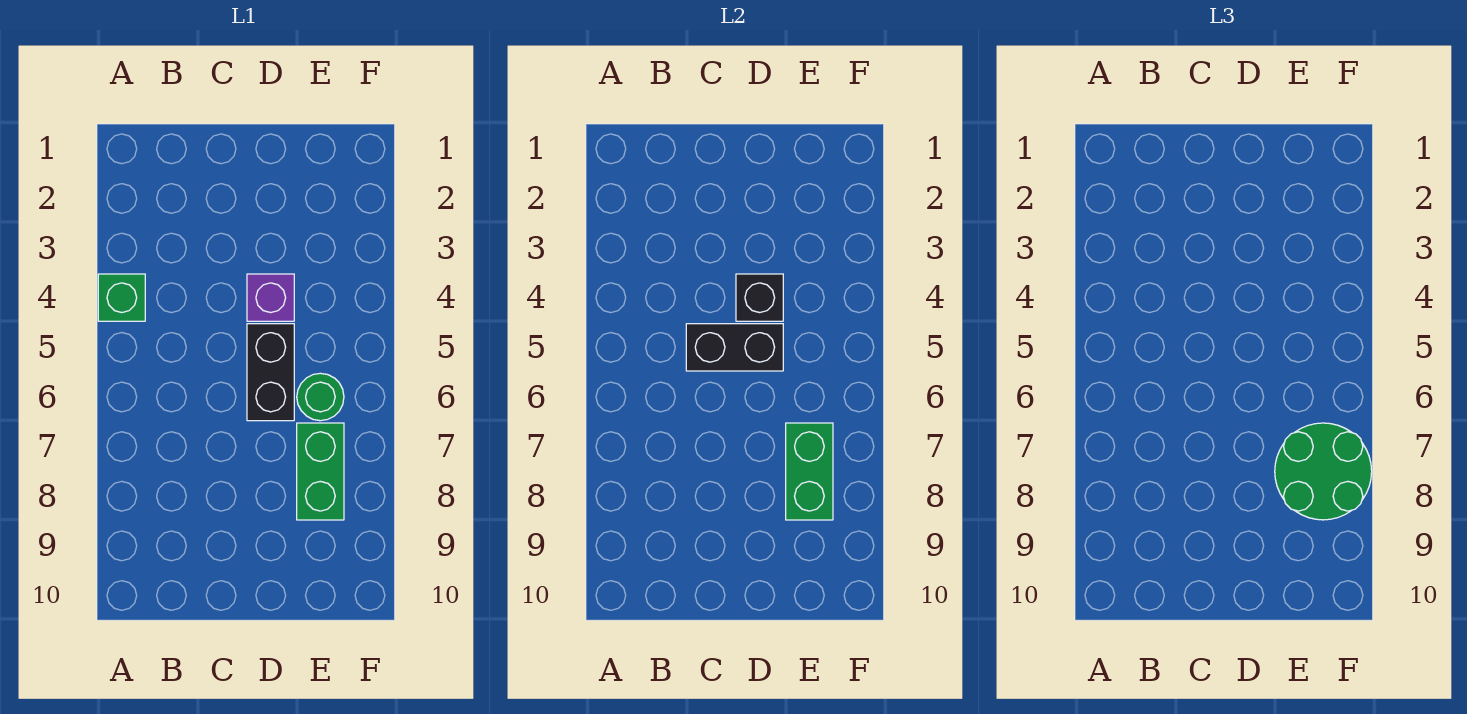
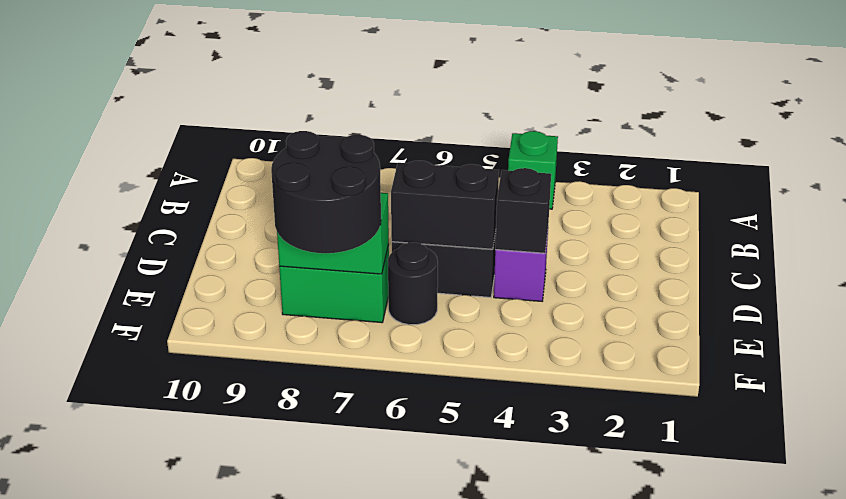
black 1x2 brick [686,324,783,371] -> black 1x2 brick turned to [391,161,499,249]
green 1x1 round brick [297,373,344,421] -> black 1x1 round brick [388,243,438,325]
green 2x2 round brick [1275,423,1372,520] -> black 2x2 round brick [271,131,381,253]

